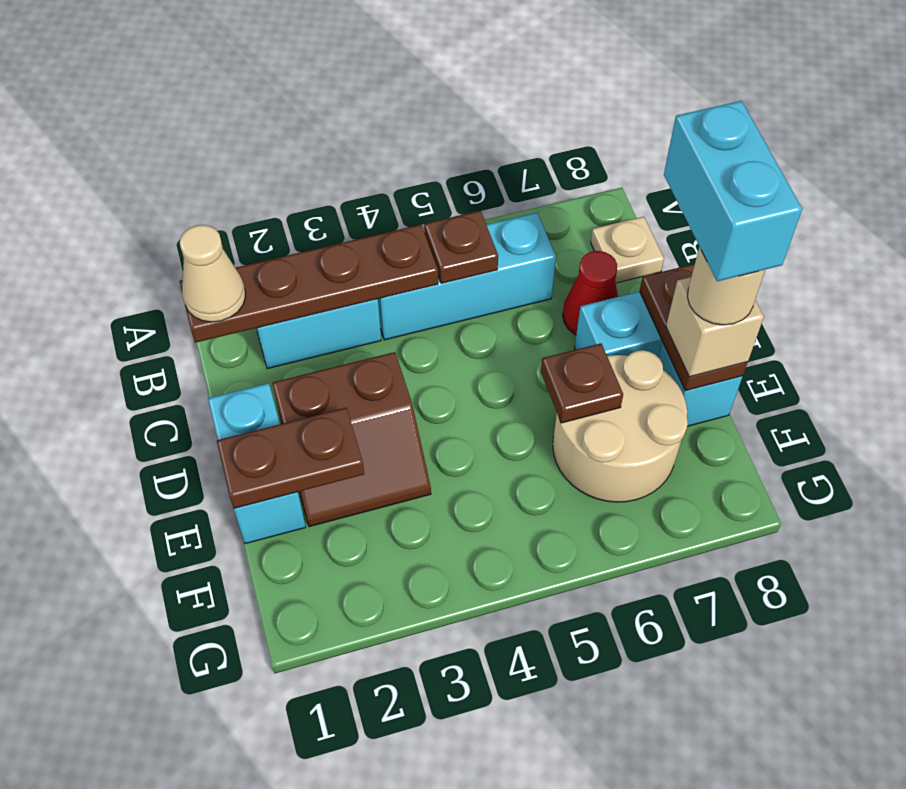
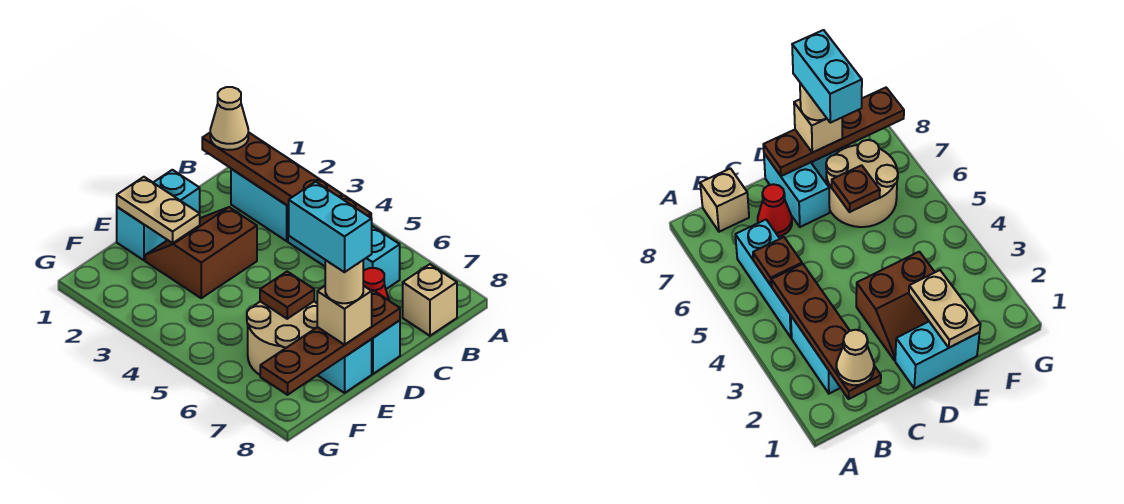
tan 1x1 plate [591,217,664,283] -> tan 1x1 brick [403,264,457,336]
brown 2x2 slope [272,352,431,527] -> brown 2x2 slope turned to [145,207,257,298]
brown 1x2 plate [640,264,748,391] -> brown 1x4 plate [260,290,400,395]
cyan 1x2 brick [664,101,802,281] -> cyan 1x2 brick turned to [288,182,372,272]
brown 1x2 plate [217,408,364,508] -> tan 1x2 plate [117,177,200,243]

